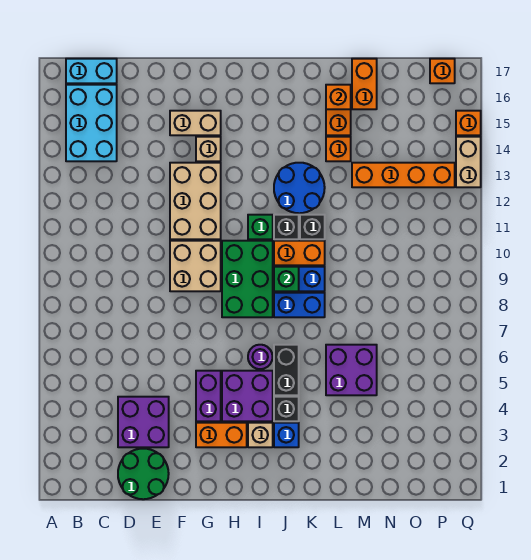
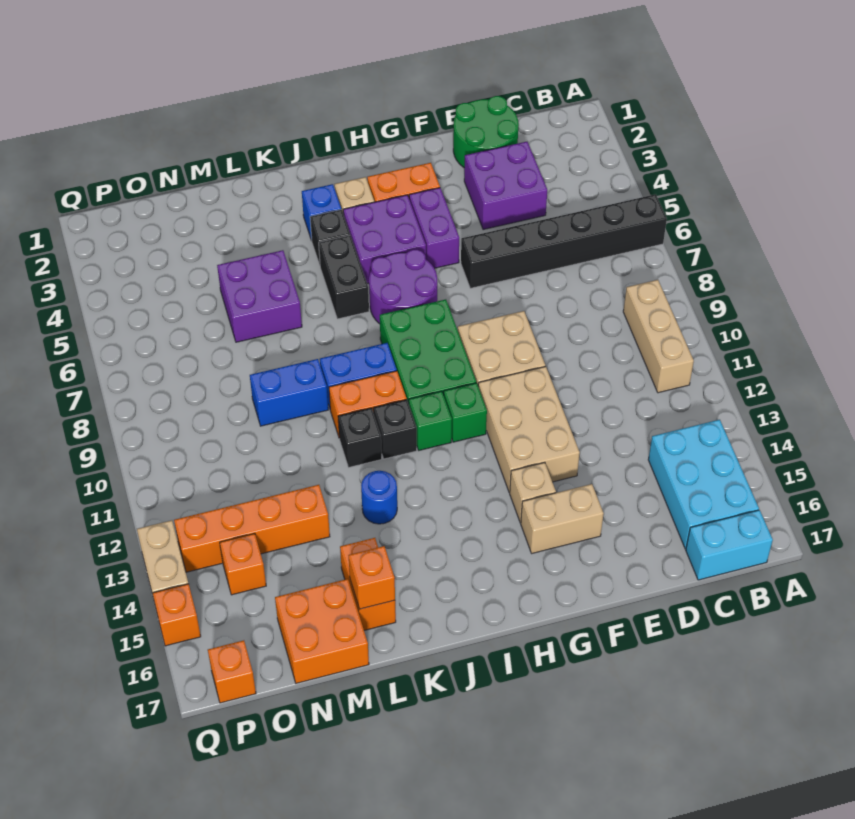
none -> black 1x6 brick [461,194,667,288]
none -> tan 1x3 brick [623,280,694,393]
purple 1x1 round brick [248,345,273,369] -> purple 2x2 round brick [369,250,437,324]
blue 1x2 brick [274,293,325,317] -> blue 1x2 brick moved to [250,359,328,426]
green 1x1 brick [274,267,299,291] -> green 1x1 brick moved to [444,383,487,442]
blue 2x2 round brick [274,163,325,213] -> blue 1x1 round brick [361,471,397,524]
orange 1x1 brick [326,137,351,161] -> orange 1x1 brick moved to [220,534,266,595]
orange 1x2 brick [352,59,377,109] -> orange 2x2 brick [275,579,369,683]

